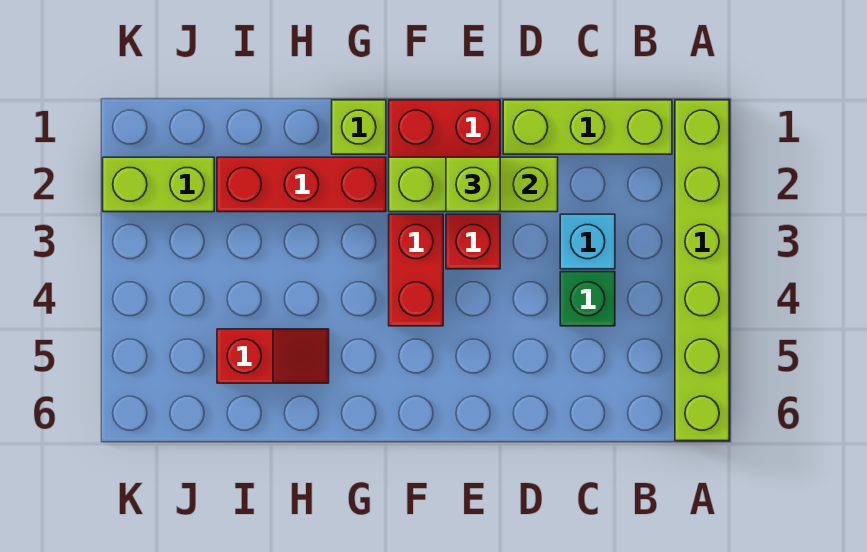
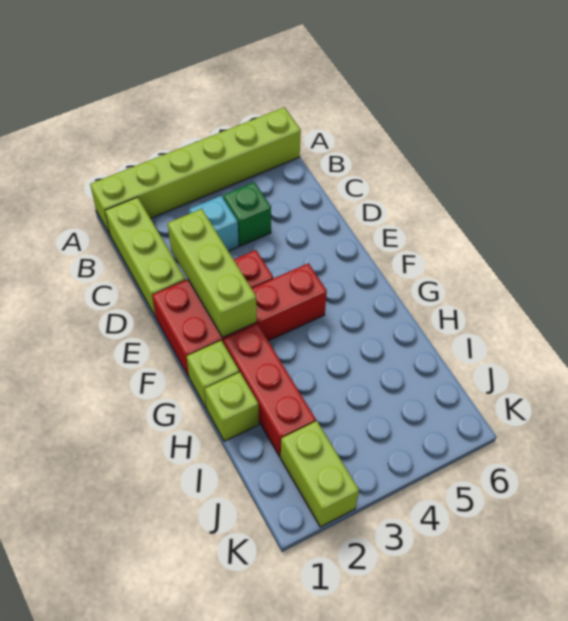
lime 1x1 brick [446,157,500,212] -> lime 1x1 brick moved to [205,372,259,441]
red 1x2 slope [217,329,329,383] -> none

